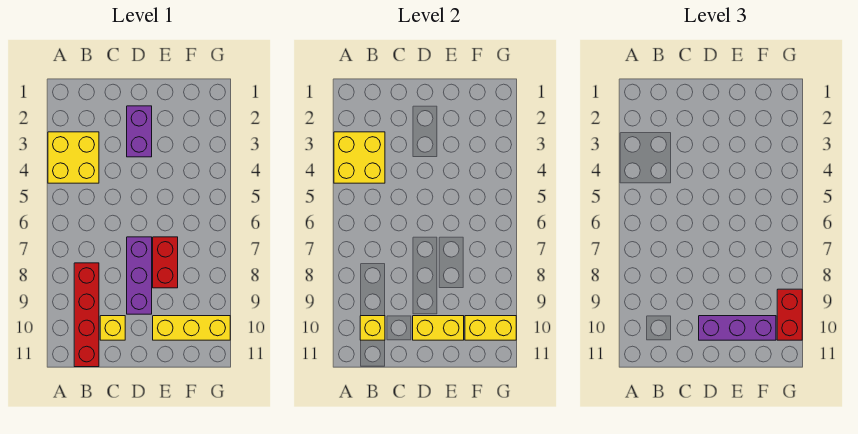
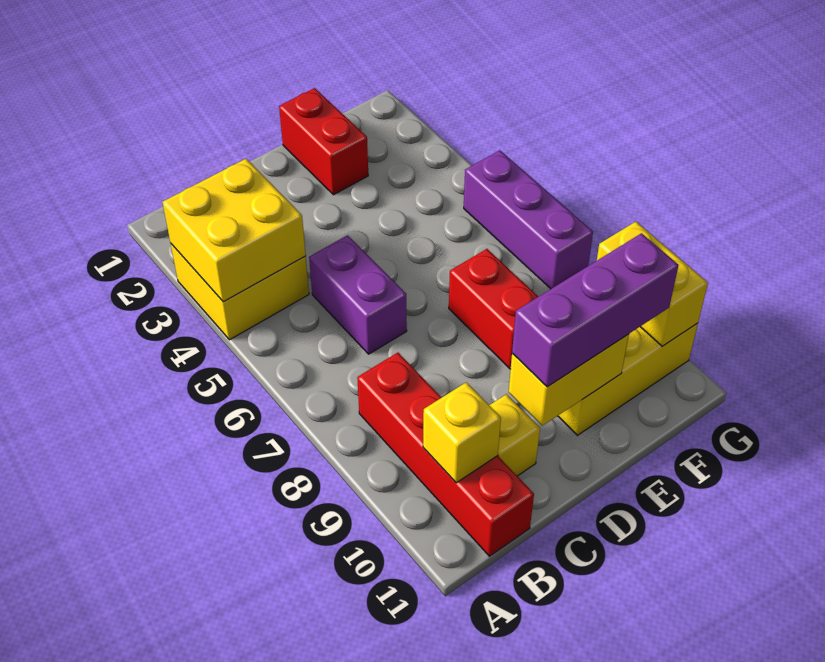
purple 1x2 brick [127,106,152,157] -> purple 1x2 brick moved to [309,235,407,354]
purple 1x3 brick [127,237,152,314] -> purple 1x3 brick moved to [464,150,593,289]
yellow 1x2 brick [465,316,516,340] -> yellow 1x2 brick turned to [597,222,708,346]
red 1x2 brick [777,289,802,340] -> red 1x2 brick moved to [279,88,368,195]

